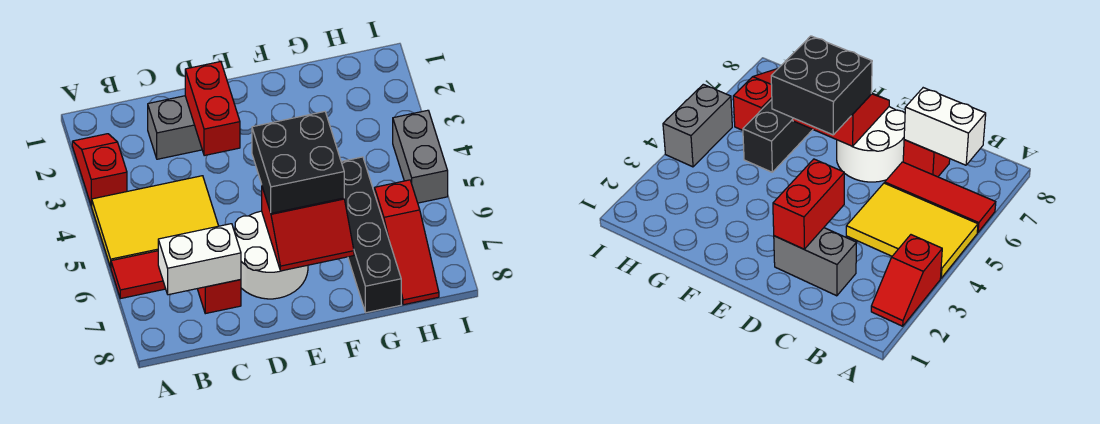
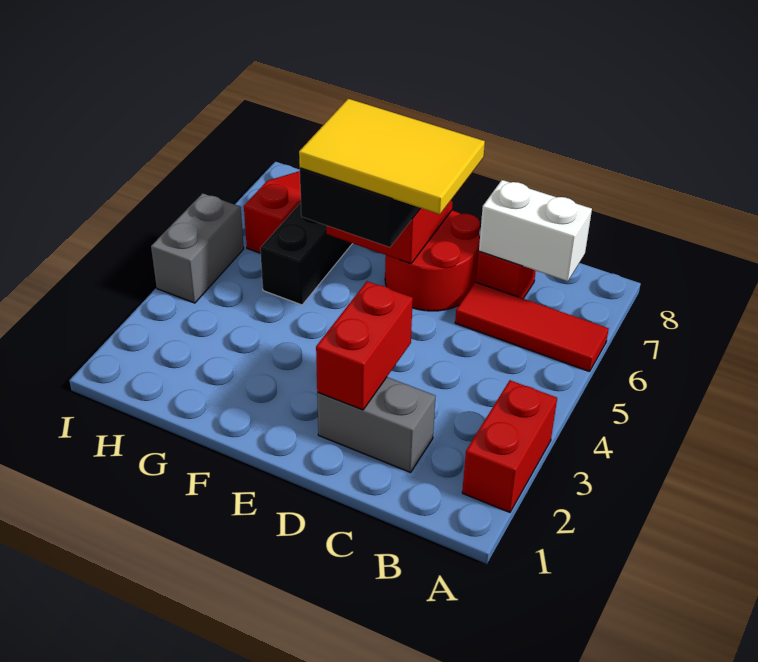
red 1x2 slope [72,134,127,206] -> red 1x2 brick [462,380,557,512]
yellow 2x3 tile [92,176,218,267] -> yellow 2x3 tile moved to [299,99,485,214]
white 2x2 round brick [234,211,308,299] -> red 2x2 round brick [385,210,480,311]

